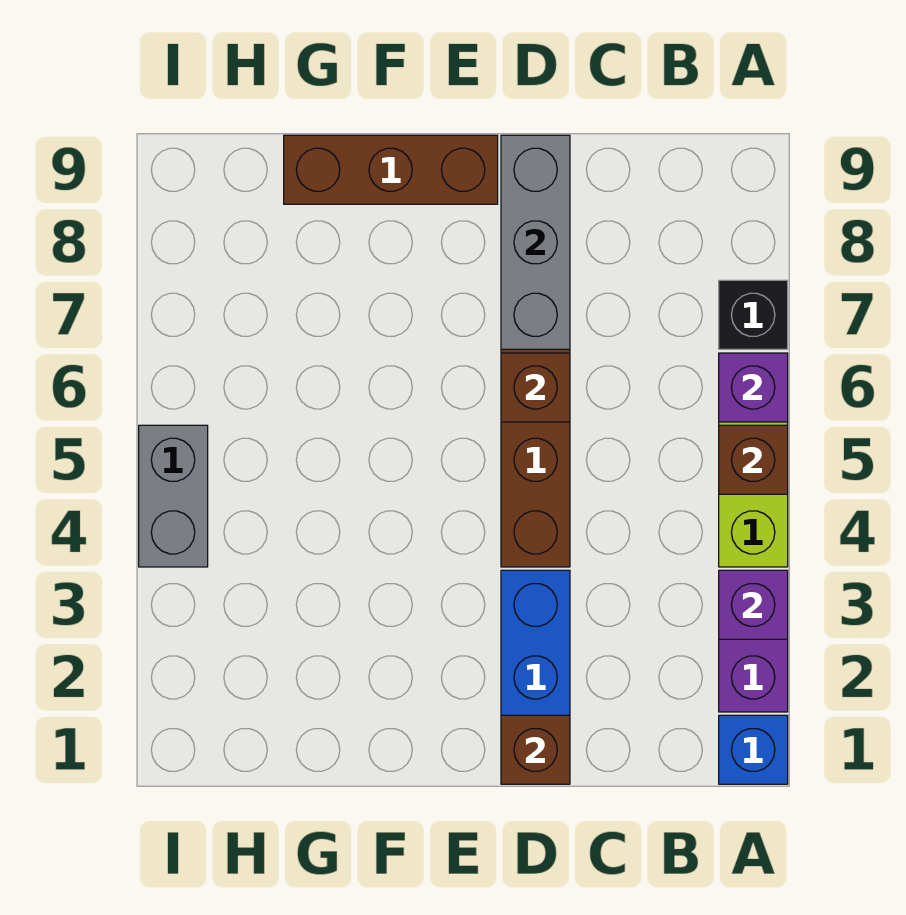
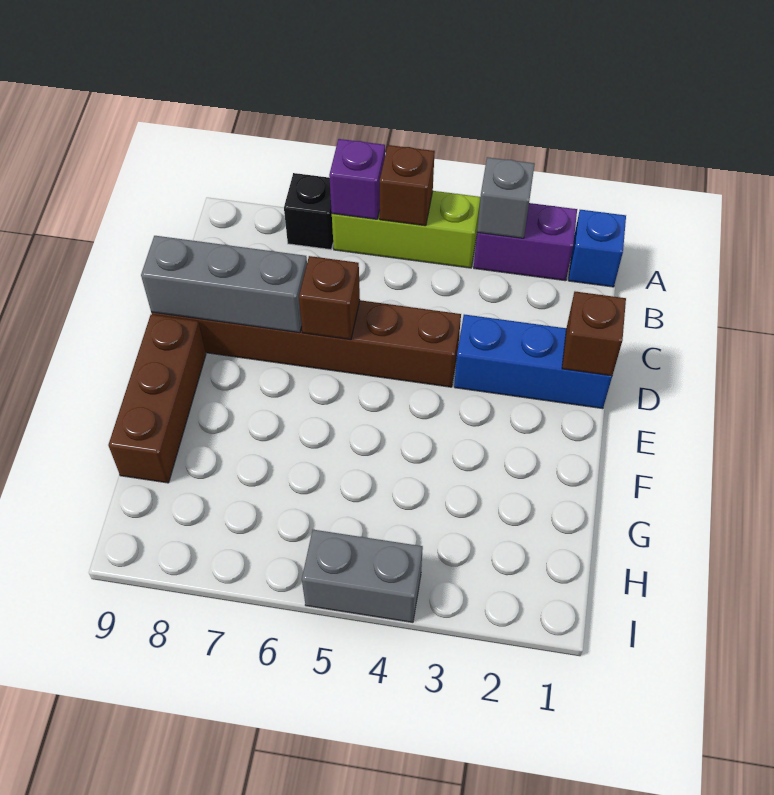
purple 1x1 brick [719,570,788,639] -> grey 1x1 brick [477,157,535,238]

